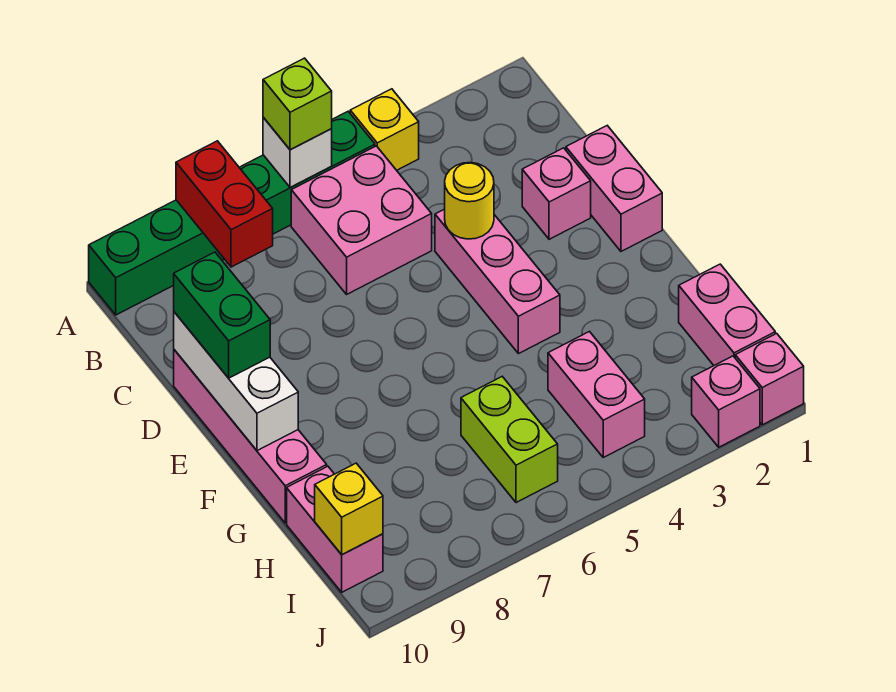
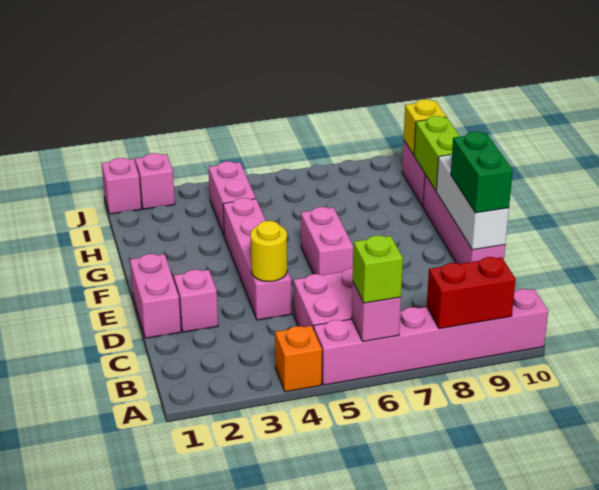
yellow 1x1 brick [350,89,419,170] -> orange 1x1 brick [275,326,322,392]
green 1x6 brick [89,112,375,315] -> pink 1x6 brick [314,289,548,385]
white 1x1 brick [263,118,332,188] -> pink 1x1 brick [352,283,401,341]
red 1x2 brick [176,141,273,267] -> red 1x2 brick turned to [427,257,516,329]
pink 1x3 brick [435,209,560,354] -> pink 1x4 brick [223,198,291,320]
pink 1x2 brick [679,264,775,365] -> pink 1x2 brick moved to [301,207,353,275]
lime 1x2 brick [461,377,558,503] -> lime 1x2 brick moved to [414,116,460,190]

